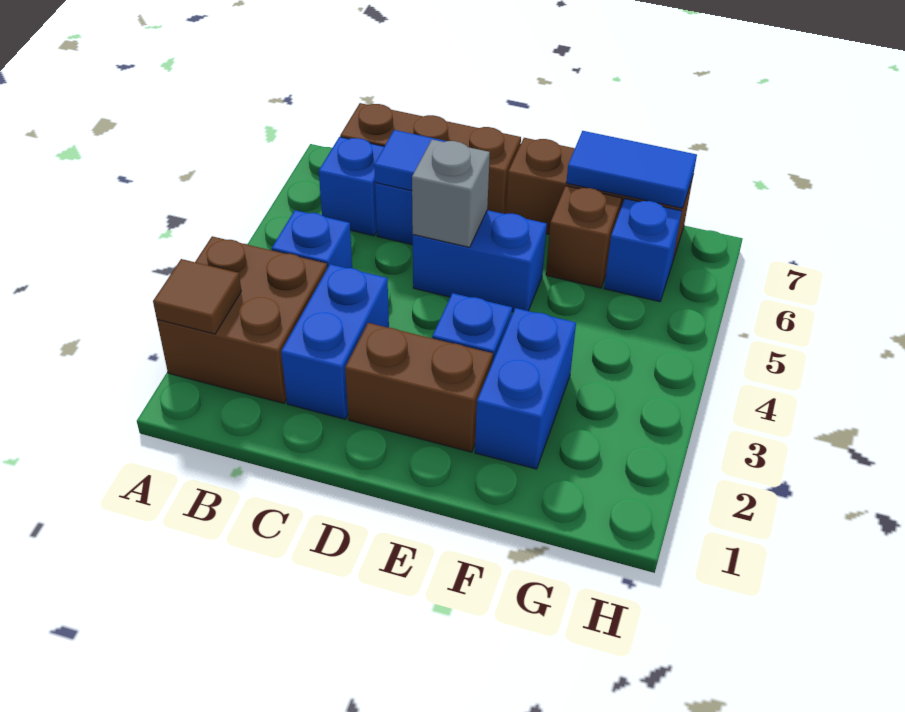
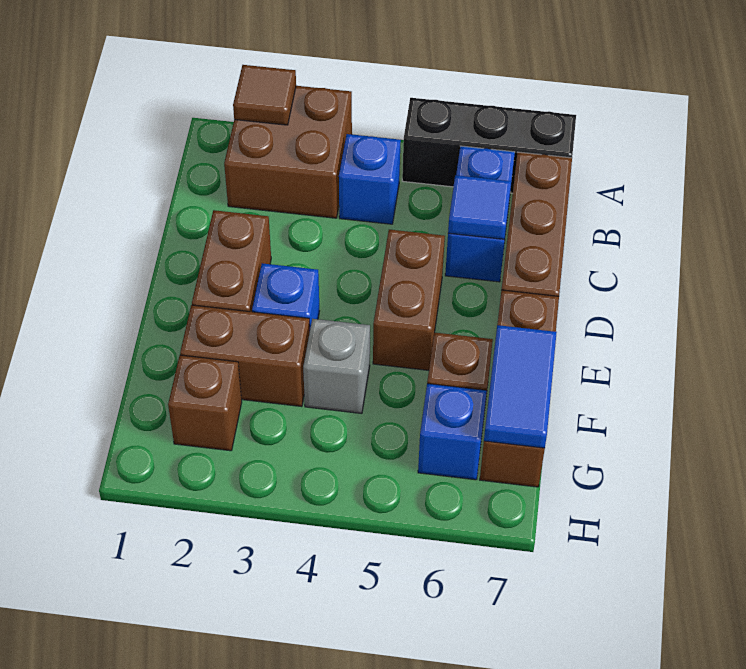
none -> black 1x3 brick [402,98,576,193]
blue 1x2 brick [281,264,389,419] -> none
blue 1x2 brick [413,210,547,312] -> brown 1x2 brick [373,230,445,370]
grey 1x1 brick [412,140,490,247] -> grey 1x1 brick moved to [303,319,370,413]
blue 1x2 brick [475,308,576,469] -> brown 1x2 brick [180,305,310,407]
none -> brown 1x1 brick [168,355,242,451]

